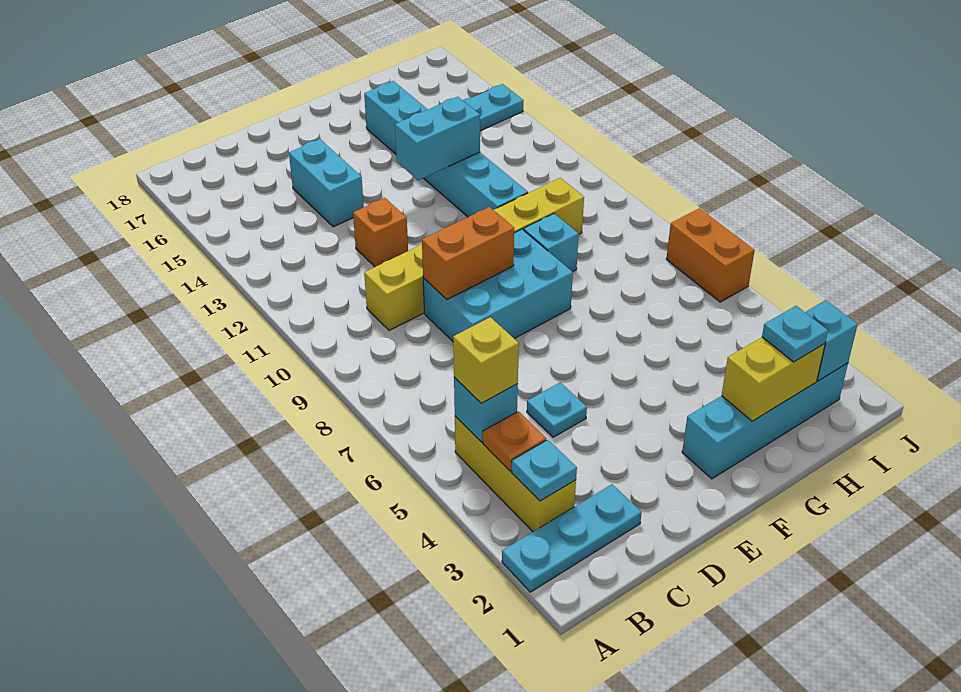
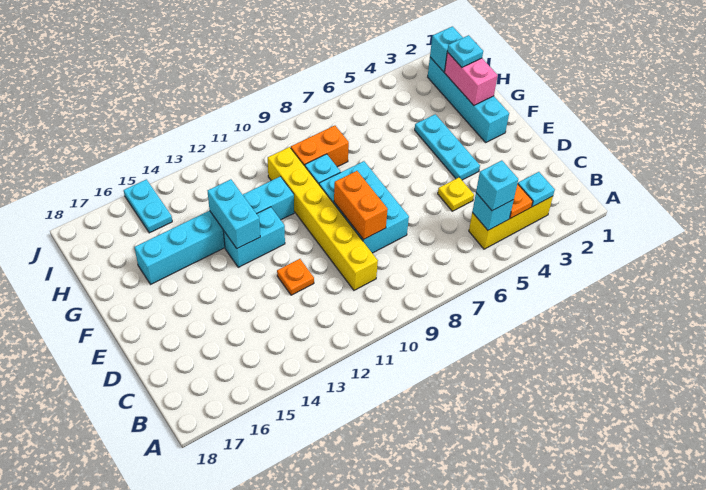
cyan 1x3 plate [502,484,642,592] -> cyan 1x3 plate moved to [415,114,480,180]
yellow 1x1 brick [453,317,519,403] -> cyan 1x1 brick [476,161,518,211]
cyan 1x1 plate [527,383,587,437] -> yellow 1x1 plate [438,177,474,211]
orange 1x1 brick [353,198,408,267] -> orange 1x1 plate [277,259,314,295]
cyan 1x2 brick [289,139,364,227] -> cyan 1x2 brick moved to [223,207,285,267]
yellow 1x2 brick [722,337,825,421] -> pink 1x2 brick [445,52,498,105]
orange 1x2 brick [667,208,755,302] -> orange 1x2 brick moved to [291,126,349,167]

